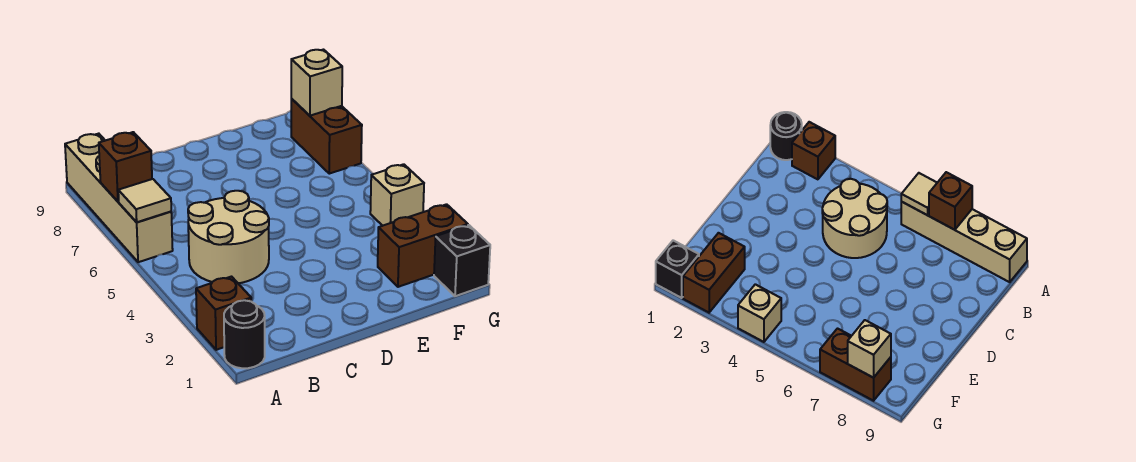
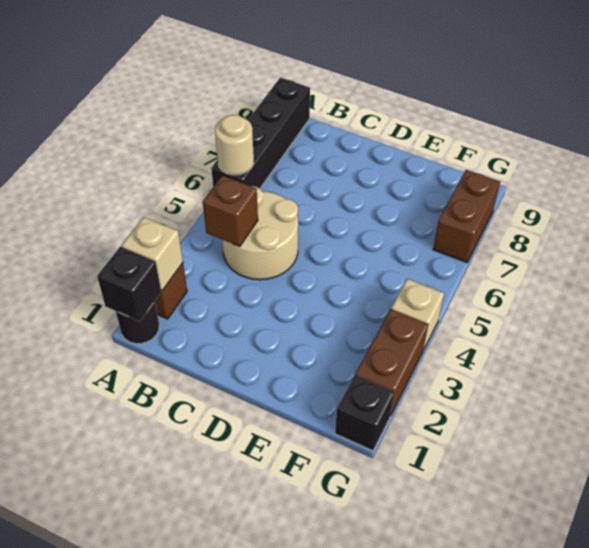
none -> black 1x1 brick [97,247,161,321]
tan 1x4 brick [65,134,173,262] -> black 1x4 brick [211,78,310,189]
tan 1x1 tile [118,179,171,222] -> tan 1x1 round brick [215,115,254,175]
brown 1x1 brick [99,132,152,202] -> brown 1x1 brick moved to [203,175,258,247]
brown 1x2 brick [378,204,468,287] -> brown 1x2 brick turned to [356,309,428,416]
tan 1x1 brick [291,50,342,116] -> tan 1x1 brick moved to [121,217,183,290]

